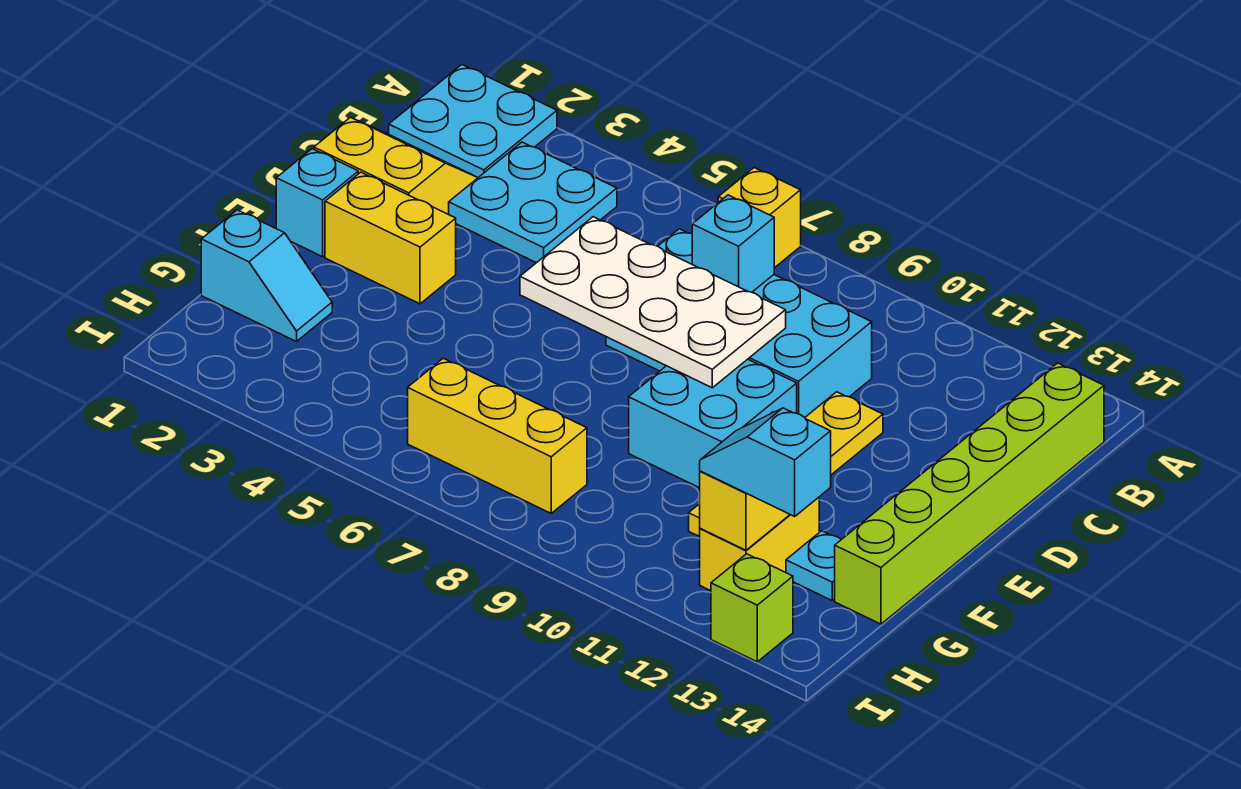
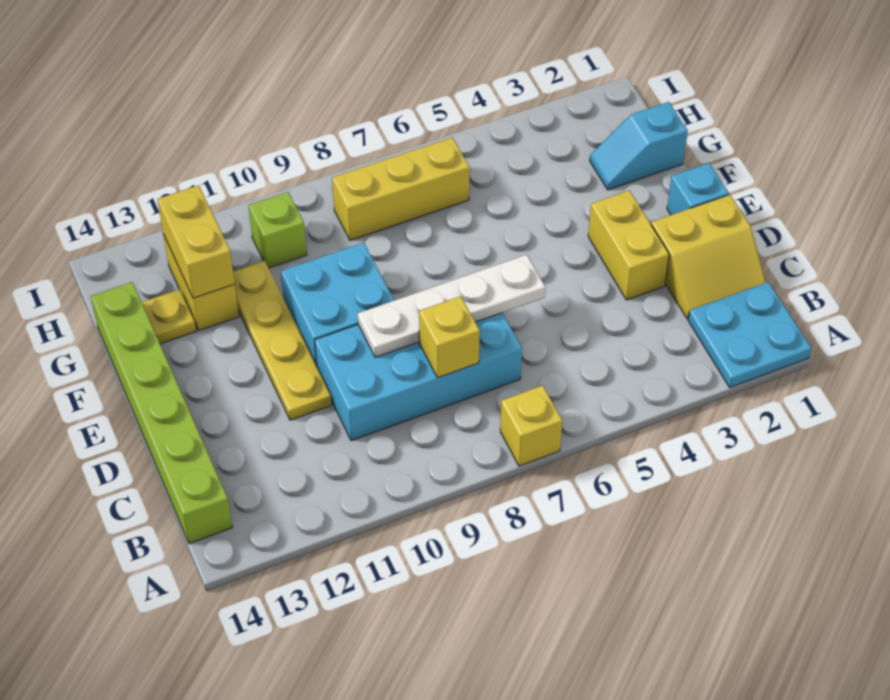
cyan 2x2 plate [449,142,617,263] -> none
cyan 1x1 brick [692,195,774,292] -> yellow 1x1 brick [419,296,480,378]
white 2x4 plate [520,217,786,388] -> white 1x4 plate [358,255,545,357]
yellow 1x2 brick [325,172,456,304] -> yellow 1x2 brick turned to [588,190,669,300]
cyan 1x1 plate [786,531,842,600] -> yellow 1x1 plate [142,289,196,344]
cyan 1x2 slope [700,408,831,516] -> none
lime 1x1 brick [711,554,793,662] -> lime 1x1 brick moved to [248,192,307,268]

